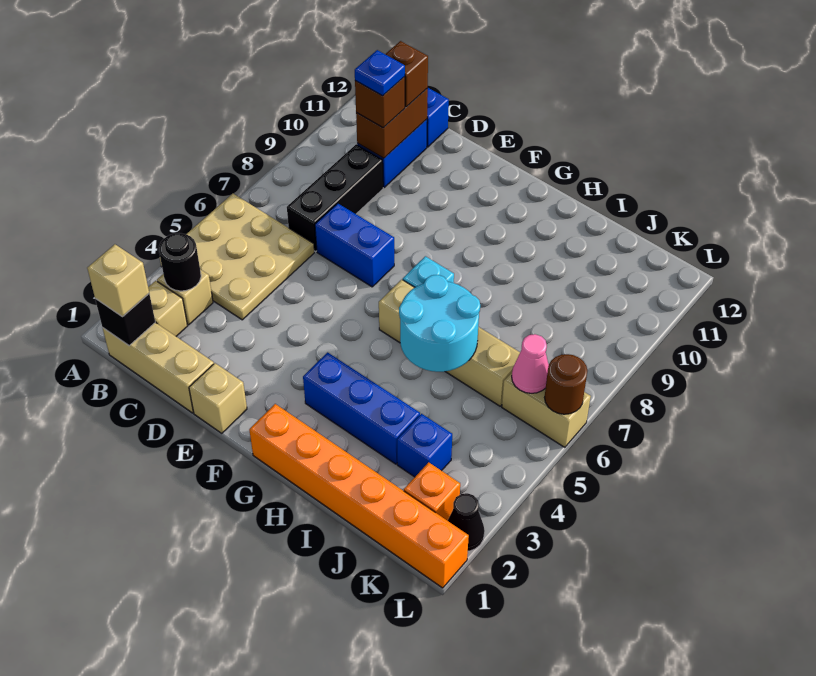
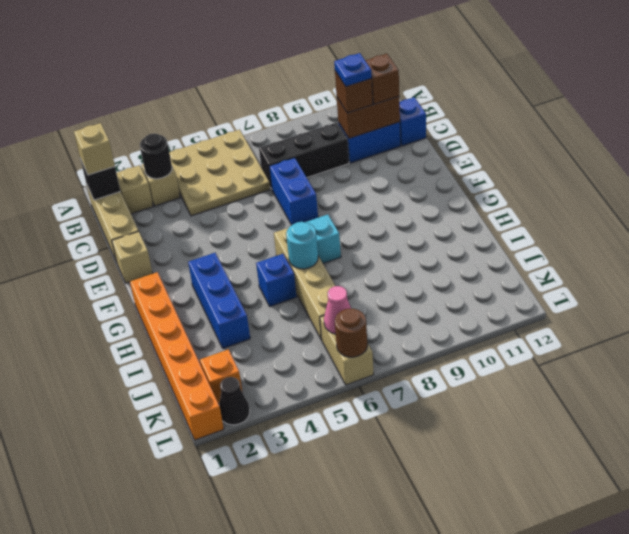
cyan 2x2 round brick [399,275,480,372] -> cyan 1x1 round brick [286,222,318,269]
blue 1x1 brick [397,414,452,477] -> blue 1x1 brick moved to [256,254,297,306]

